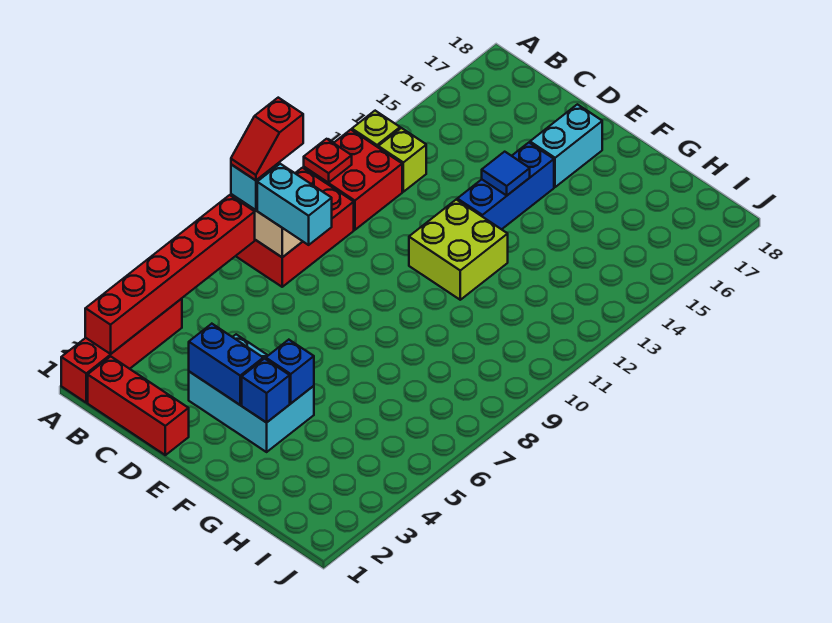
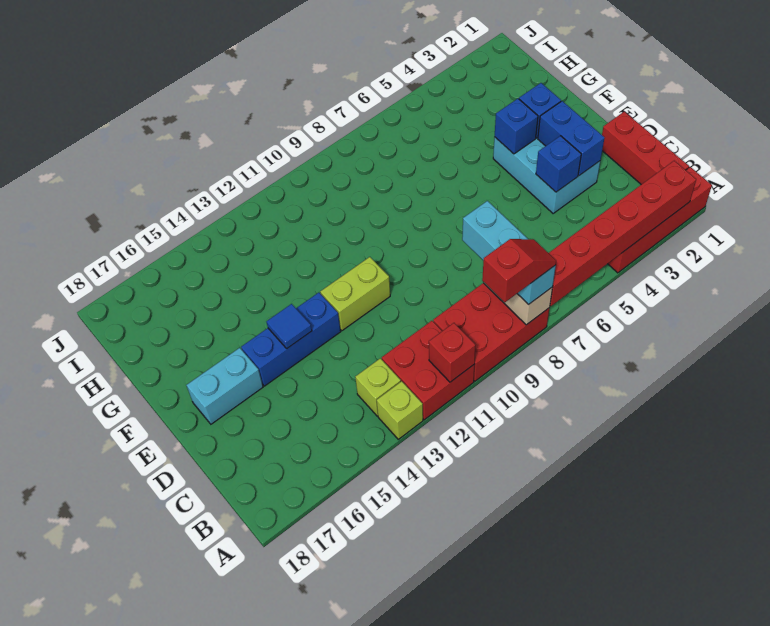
red 1x1 plate [304,139,352,183] -> red 1x1 brick [429,323,475,382]
none -> blue 1x1 brick [536,136,581,192]
lime 2x2 brick [409,200,508,300] -> lime 1x2 brick [320,257,390,331]

